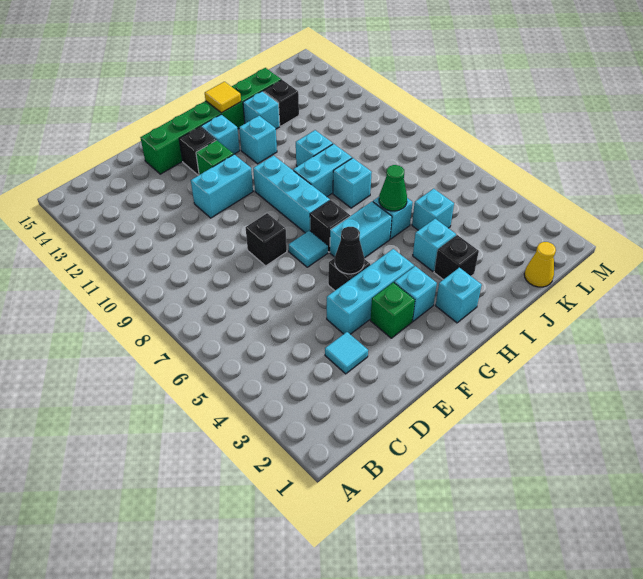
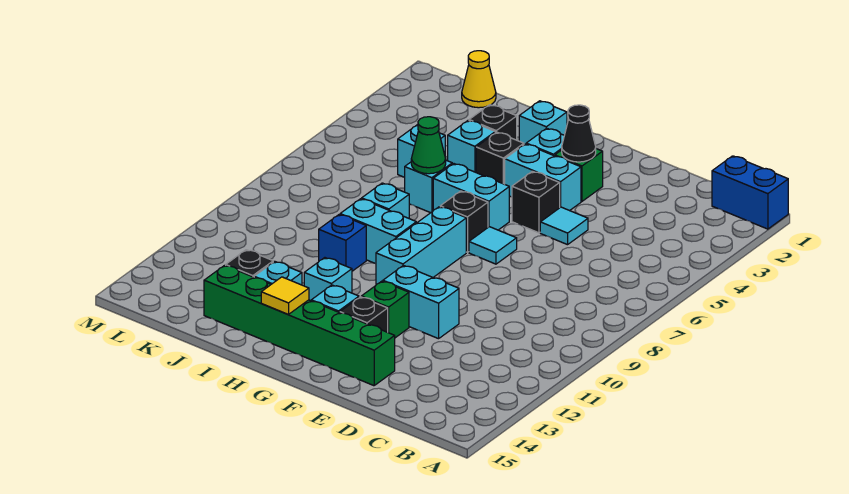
none -> blue 1x2 brick [712,156,788,229]
cyan 1x1 tile [325,332,368,374] -> cyan 1x1 tile moved to [540,207,588,245]
cyan 1x3 brick [327,249,414,334] -> cyan 1x2 brick [505,144,581,211]
black 1x1 brick [246,213,287,266] -> black 1x1 brick moved to [476,132,524,184]
black 1x1 cone [335,227,364,274] -> black 1x1 cone moved to [562,105,596,162]
cyan 1x1 brick [296,130,333,166] -> blue 1x1 brick [319,214,366,271]

